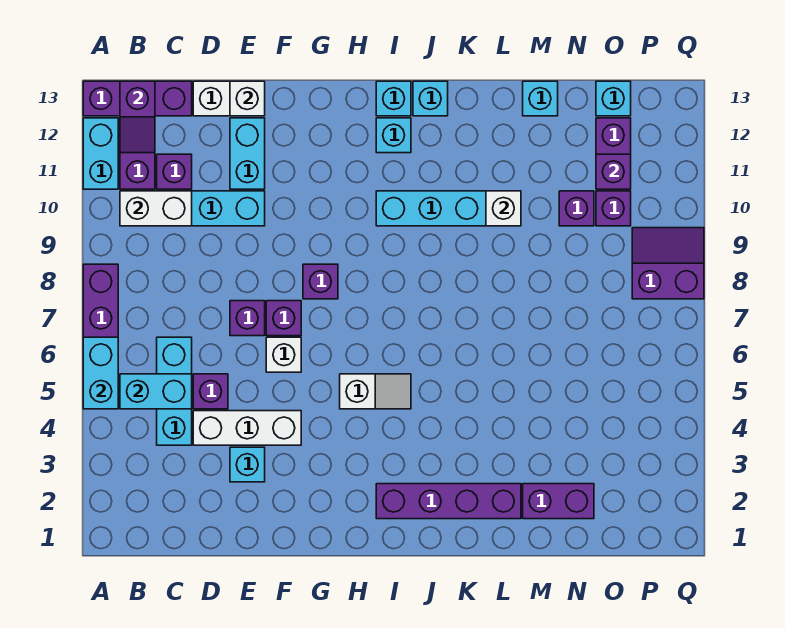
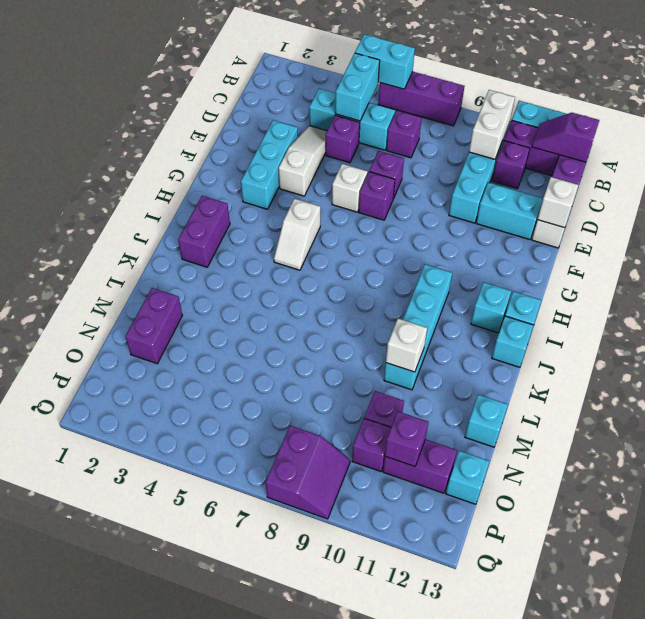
white 1x3 brick [193,411,301,445] -> white 1x3 slope [278,126,327,196]
cyan 1x1 brick [230,447,265,482] -> cyan 1x3 brick [241,120,298,209]
purple 1x1 brick [303,264,338,299] -> purple 1x1 brick moved to [386,110,422,158]
purple 1x4 brick [376,484,521,519] -> purple 1x2 brick [178,196,230,267]

